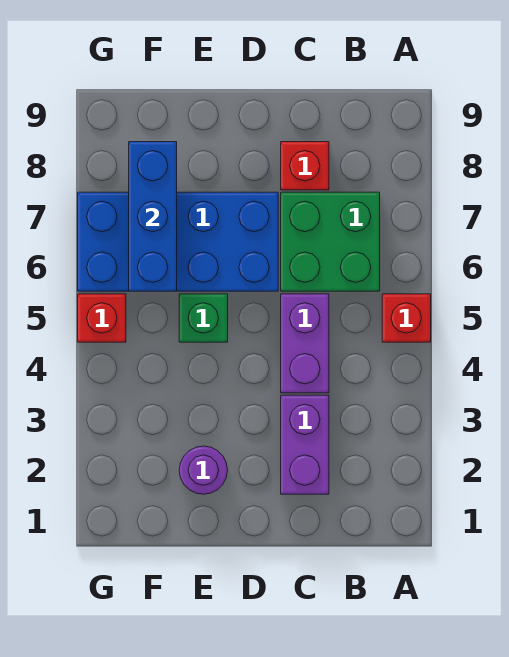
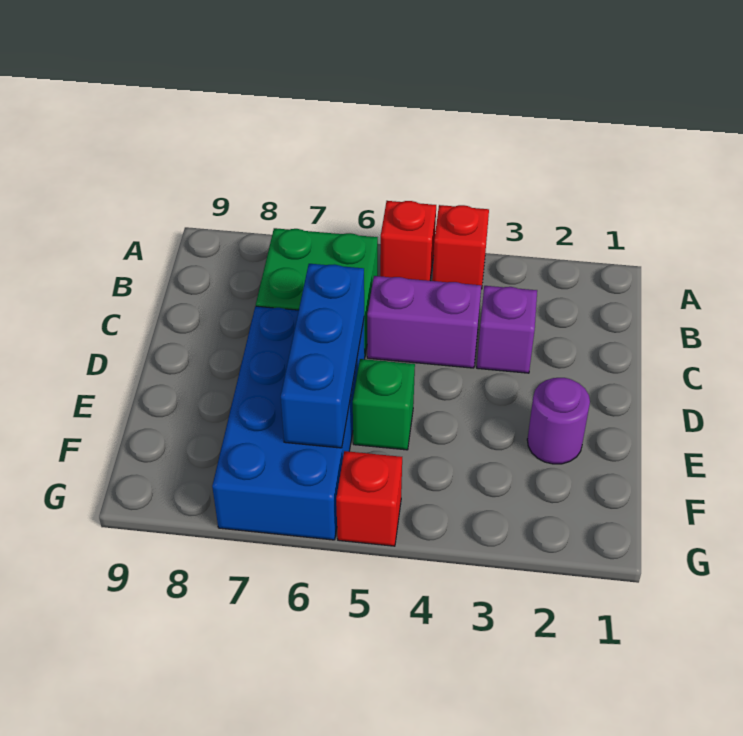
purple 1x2 brick [281,395,329,494] -> purple 1x1 brick [477,286,537,373]
red 1x1 brick [281,142,329,190] -> red 1x1 brick moved to [432,205,489,289]
blue 1x3 brick [129,142,177,291] -> blue 1x3 brick turned to [281,264,364,448]

